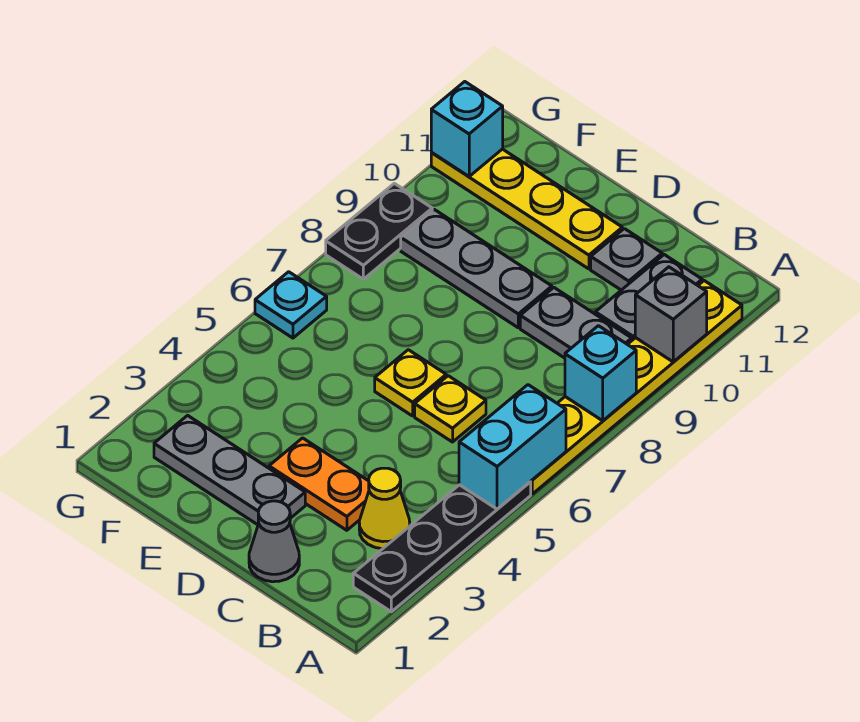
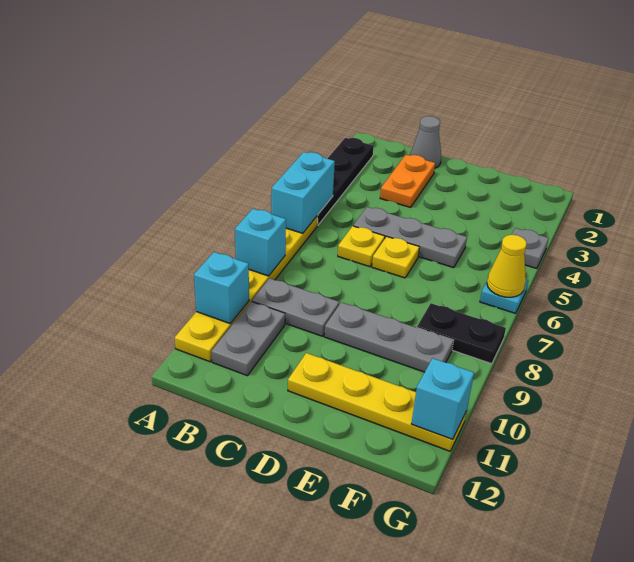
grey 1x1 brick [635,267,707,362] -> cyan 1x1 brick [194,252,249,324]
yellow 1x1 cone [359,468,410,549] -> yellow 1x1 cone moved to [487,235,527,297]
orange 1x2 plate [269,438,369,530] -> orange 1x2 plate turned to [380,155,435,207]
grey 1x1 plate [591,229,662,290] -> grey 1x1 plate moved to [512,228,549,269]
grey 1x3 plate [154,415,305,525] -> grey 1x3 plate moved to [353,207,467,268]
black 1x2 plate [326,183,432,279] -> black 1x2 plate turned to [417,303,506,364]

